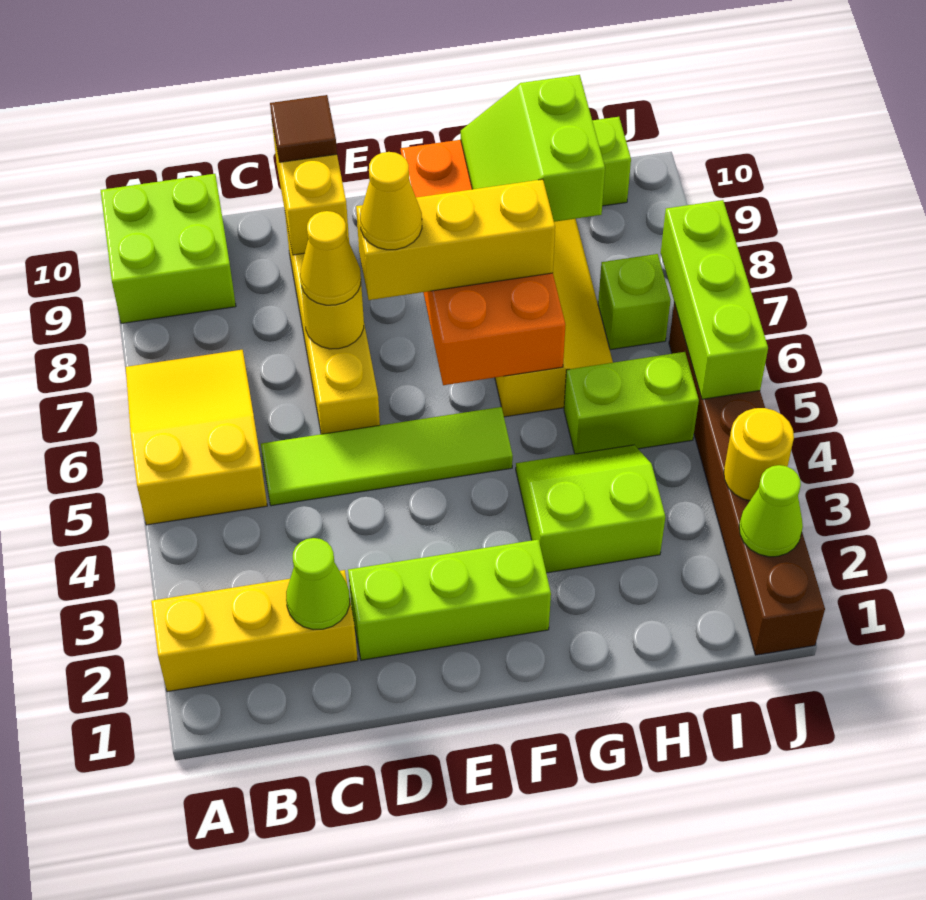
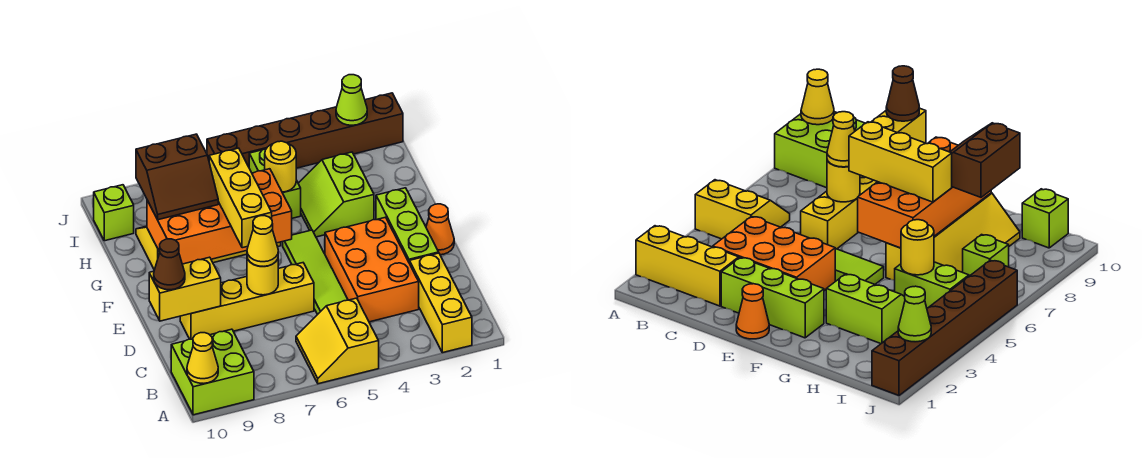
yellow 2x3 slope [126,350,267,525] -> yellow 2x2 slope [296,298,379,384]
lime 1x1 cone [286,538,350,630] -> none
none -> orange 2x3 brick [325,217,419,322]
brown 1x1 tile [270,95,337,162] -> brown 1x1 cone [154,239,185,290]
none -> orange 1x1 cone [426,204,454,255]
yellow 1x1 cone [360,152,422,250] -> yellow 1x1 cone moved to [187,333,218,383]
lime 2x2 slope [461,75,605,222] -> brown 2x2 slope [136,134,218,220]
yellow 1x1 round brick [724,408,794,501] -> yellow 1x1 round brick moved to [265,141,296,192]
lime 1x3 brick [661,200,768,399] -> none

